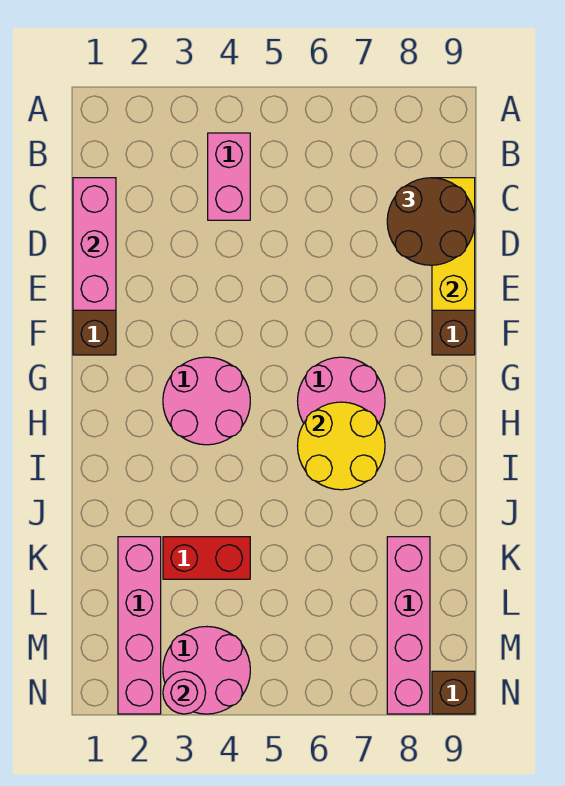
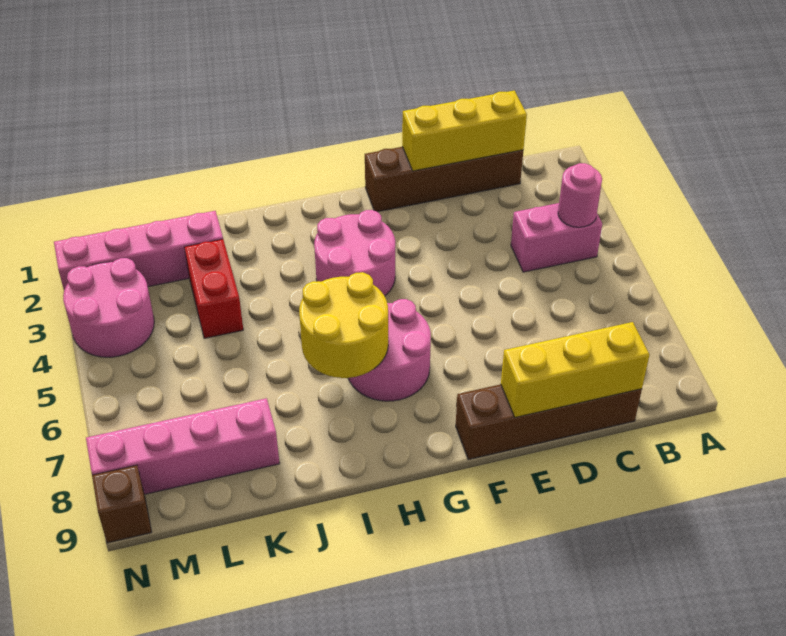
pink 1x3 brick [73,178,116,310] -> yellow 1x3 brick [402,90,527,171]
brown 2x2 round brick [387,178,475,265] -> none
pink 1x1 round brick [163,671,206,714] -> pink 1x1 round brick moved to [558,163,602,227]

